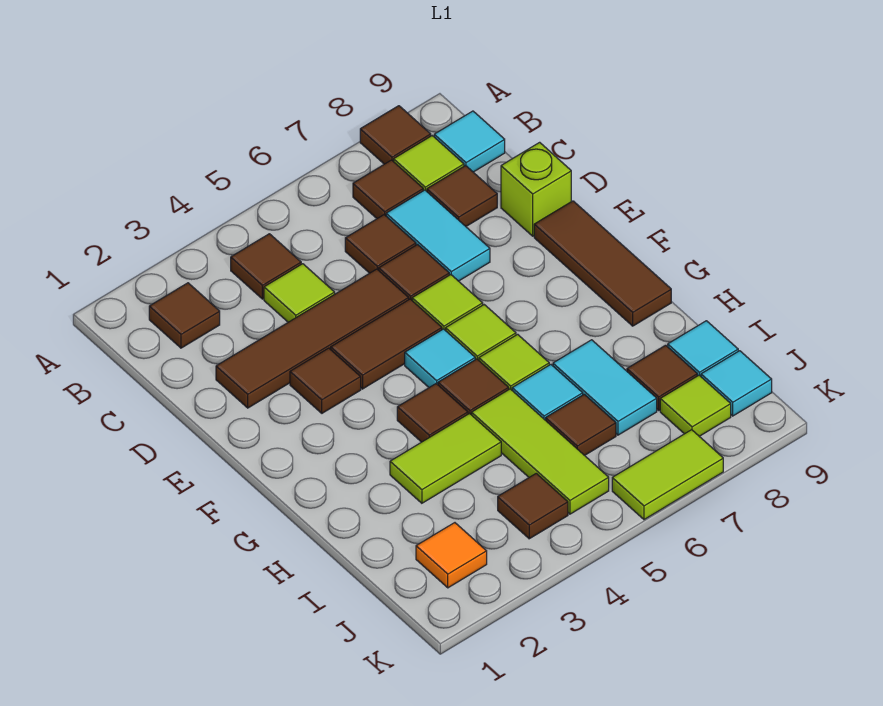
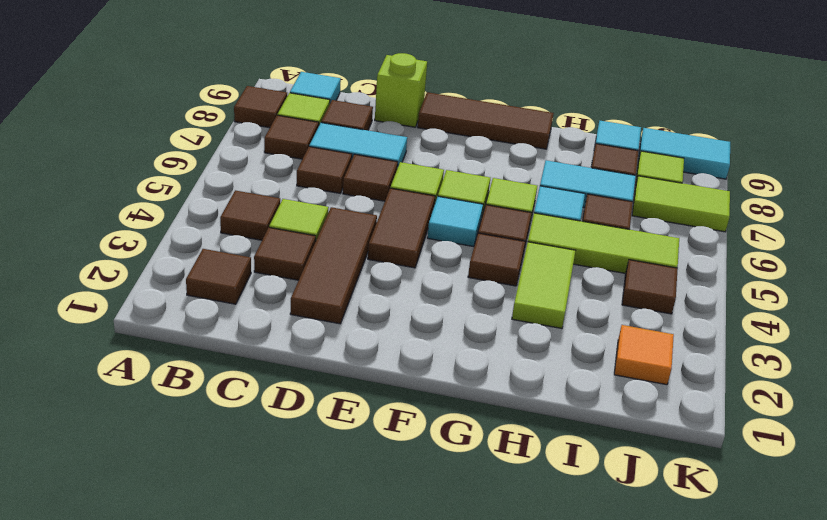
brown 1x4 tile [216,269,409,408] -> brown 1x3 tile [290,207,377,324]
brown 1x1 tile [290,348,361,413] -> brown 1x1 tile moved to [254,228,316,280]
cyan 1x1 tile [701,351,772,416] -> cyan 1x2 tile [638,128,730,179]
lime 1x2 tile [612,430,723,520] -> lime 1x2 tile turned to [632,176,730,232]

